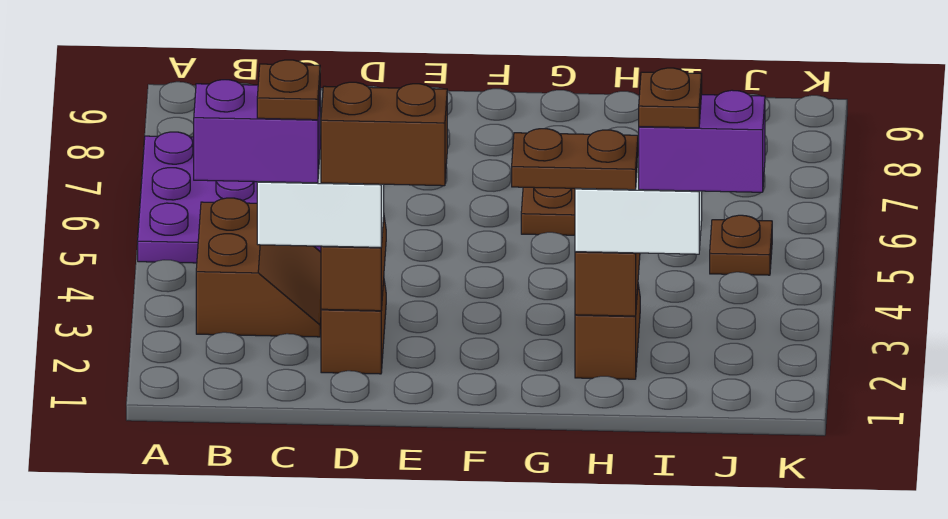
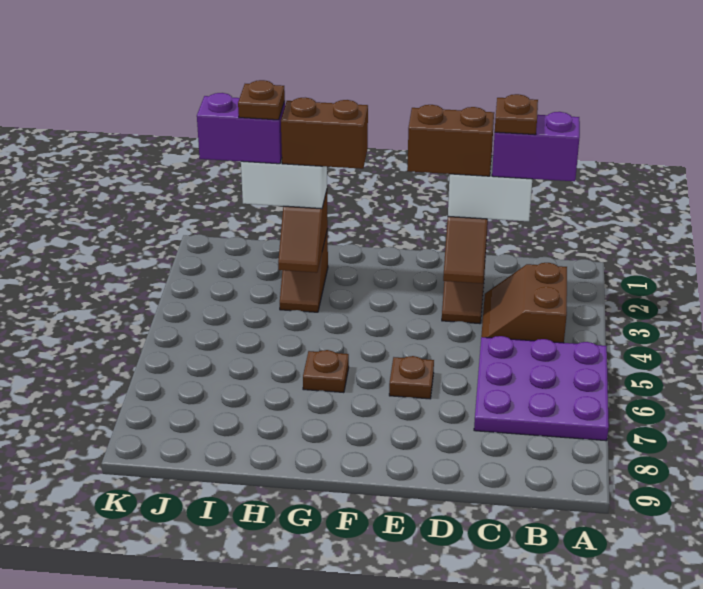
brown 1x2 plate [512,129,638,190] -> brown 1x2 brick [281,98,368,169]
brown 1x1 plate [710,215,772,275] -> brown 1x1 plate moved to [389,356,434,399]

